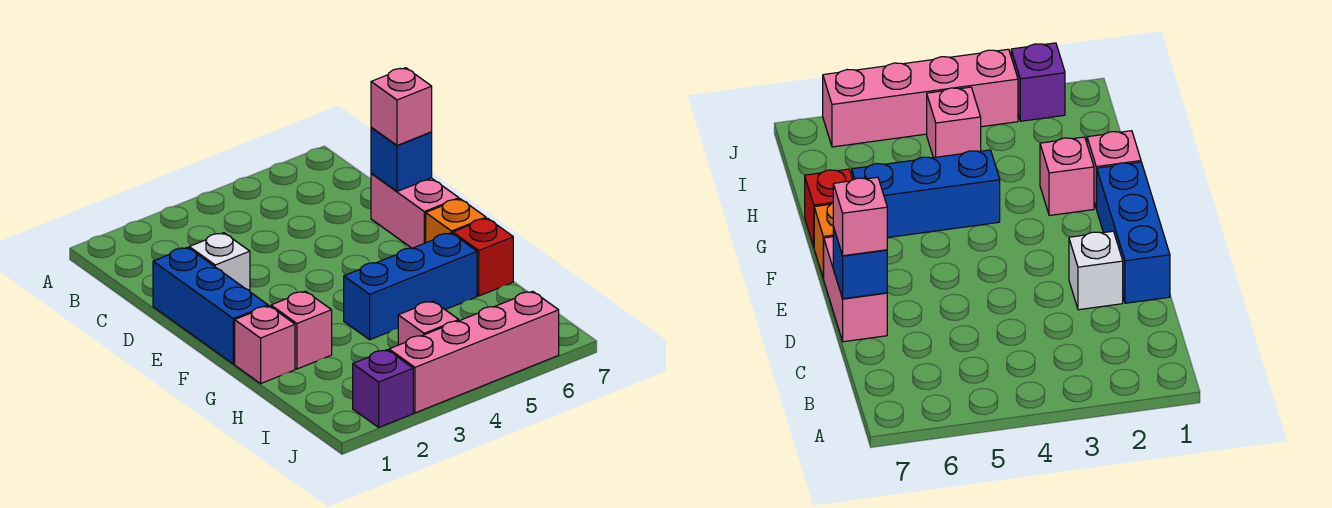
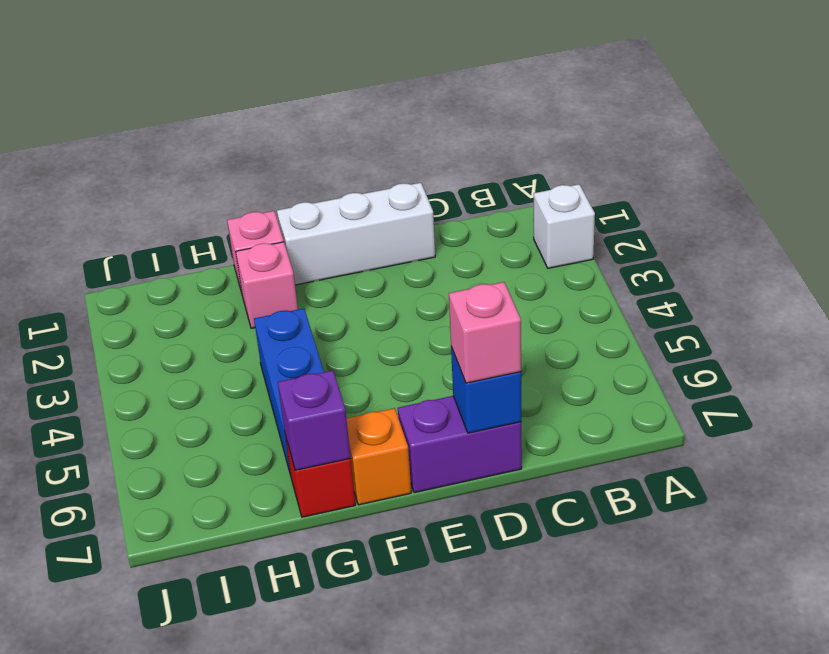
blue 1x3 brick [153,247,268,364] -> white 1x3 brick [277,183,435,285]
white 1x1 brick [189,233,250,291] -> white 1x1 brick moved to [534,184,595,268]
pink 1x2 brick [371,174,459,248] -> purple 1x2 brick [398,396,522,493]
pink 1x1 brick [398,301,459,345] -> none
purple 1x1 brick [353,350,413,427] -> purple 1x1 brick moved to [278,370,351,470]
pink 1x4 brick [389,291,559,413] -> none

